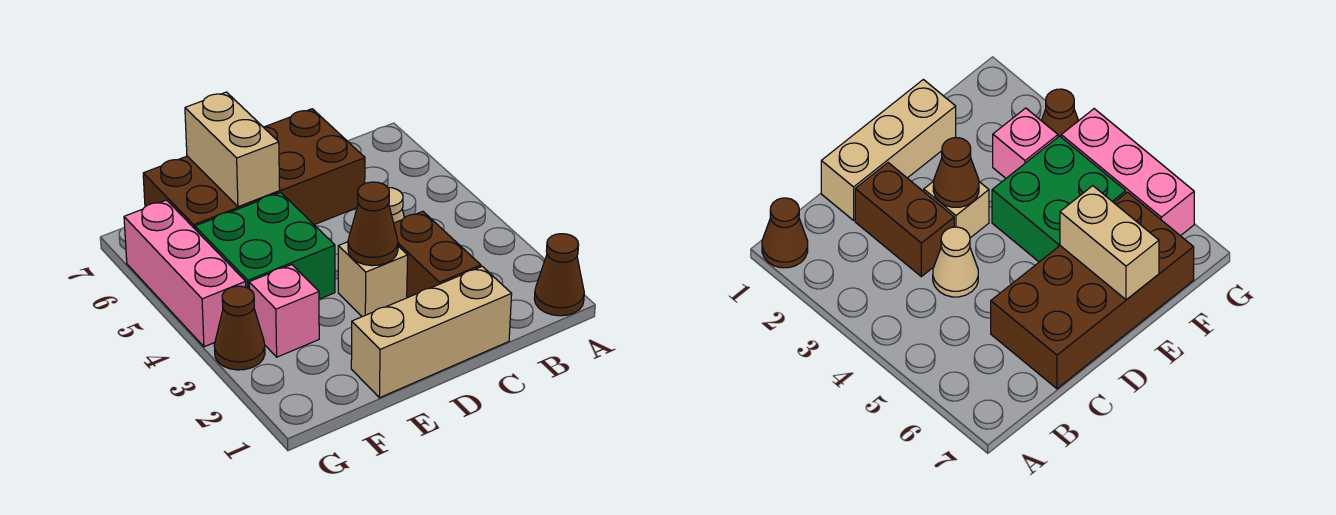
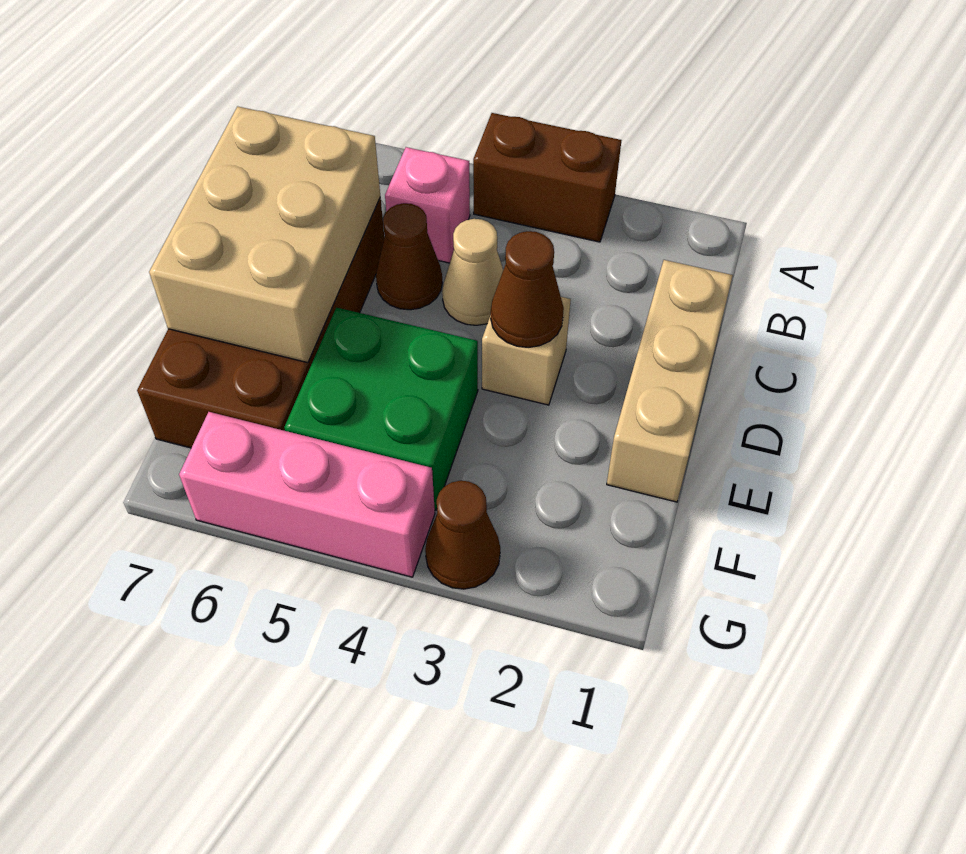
brown 1x1 cone [534,234,584,316] -> brown 1x1 cone moved to [376,203,442,310]
brown 1x2 brick [394,211,481,298] -> brown 1x2 brick moved to [473,113,621,242]
tan 1x2 brick [185,92,280,207] -> tan 2x3 brick [149,106,380,363]
pink 1x1 brick [249,265,319,357] -> pink 1x1 brick moved to [385,147,470,263]

